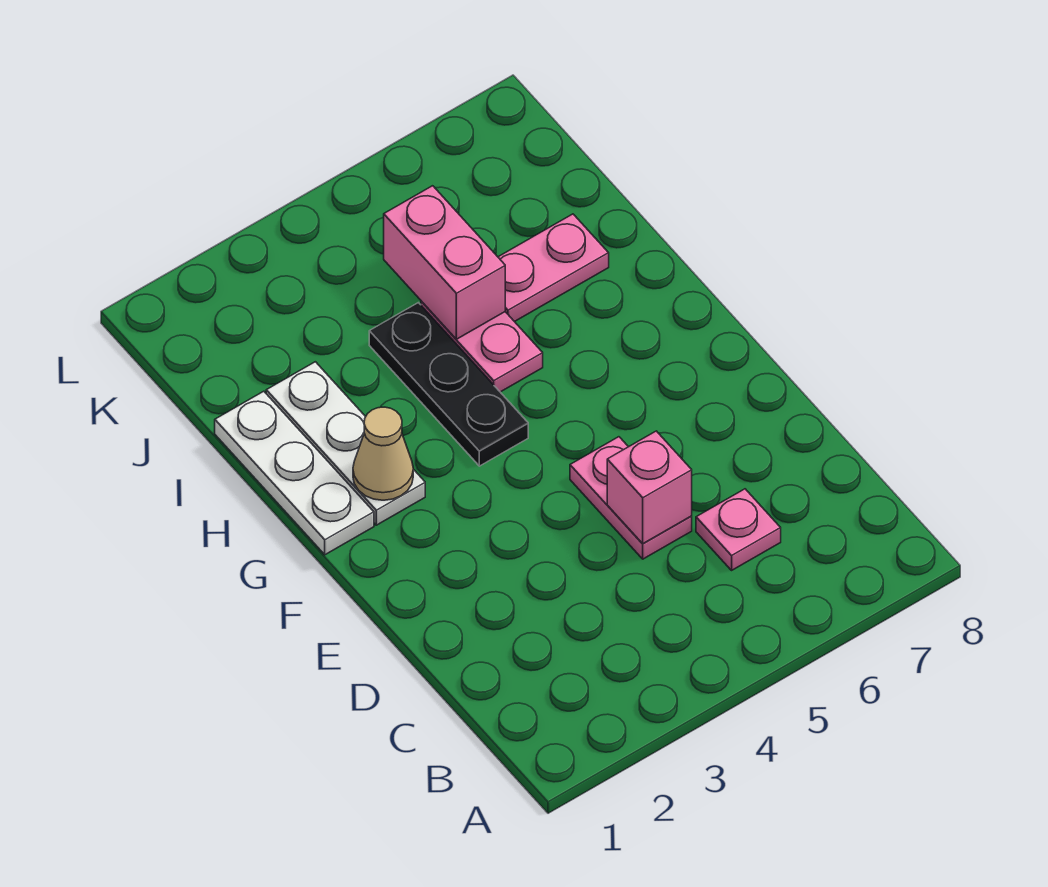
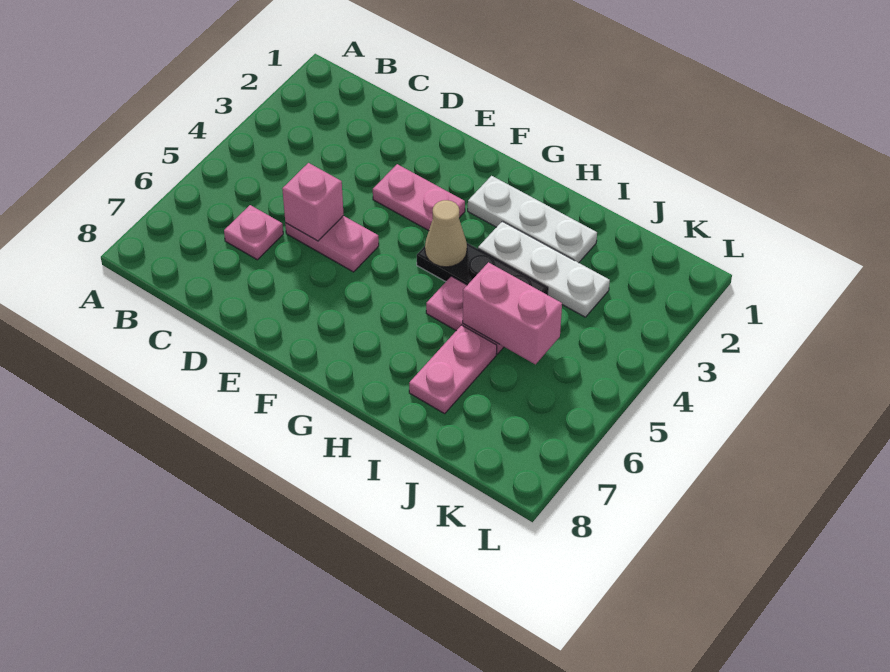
none -> pink 1x2 plate [373,164,465,231]
white 1x3 plate [215,391,374,555] -> white 1x3 plate moved to [478,221,610,317]
tan 1x1 cone [353,407,413,500] -> tan 1x1 cone moved to [425,200,467,267]

